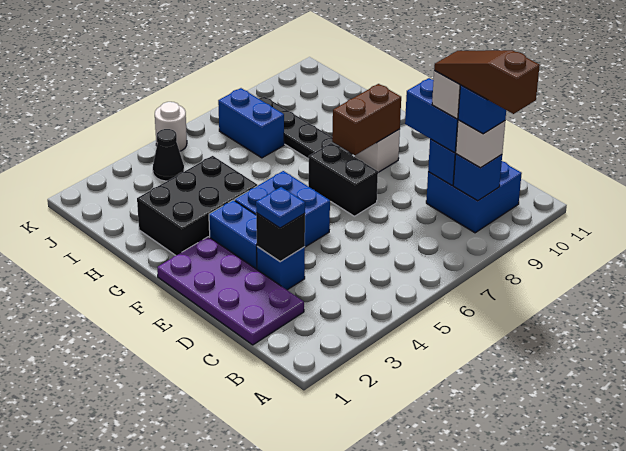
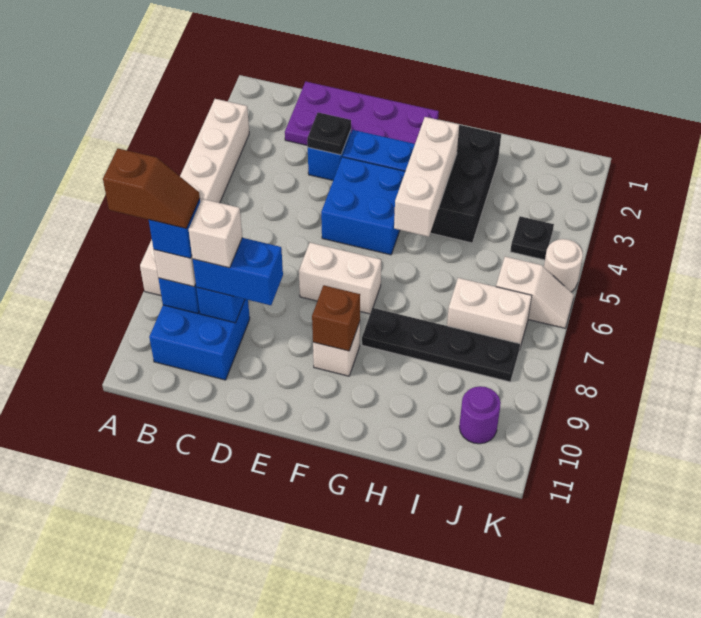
none -> white 1x6 brick [140,99,249,296]
brown 1x3 slope [434,50,540,114] -> brown 1x2 slope [103,148,200,229]
black 1x1 brick [256,213,305,262] -> black 1x1 plate [307,113,351,155]
blue 1x1 plate [256,187,305,228] -> none
black 1x2 brick [308,143,378,216] -> white 1x2 brick [299,243,381,314]
brown 1x2 brick [332,84,401,155] -> brown 1x1 brick [312,285,360,351]
none -> white 1x3 brick [394,117,459,237]
blue 1x2 brick [218,88,284,158] -> white 1x2 brick [447,278,532,350]
black 1x1 cone [153,129,184,181] -> black 1x1 plate [510,216,554,260]
none -> white 1x2 slope [496,257,574,328]
none -> purple 1x1 round brick [459,386,501,444]

